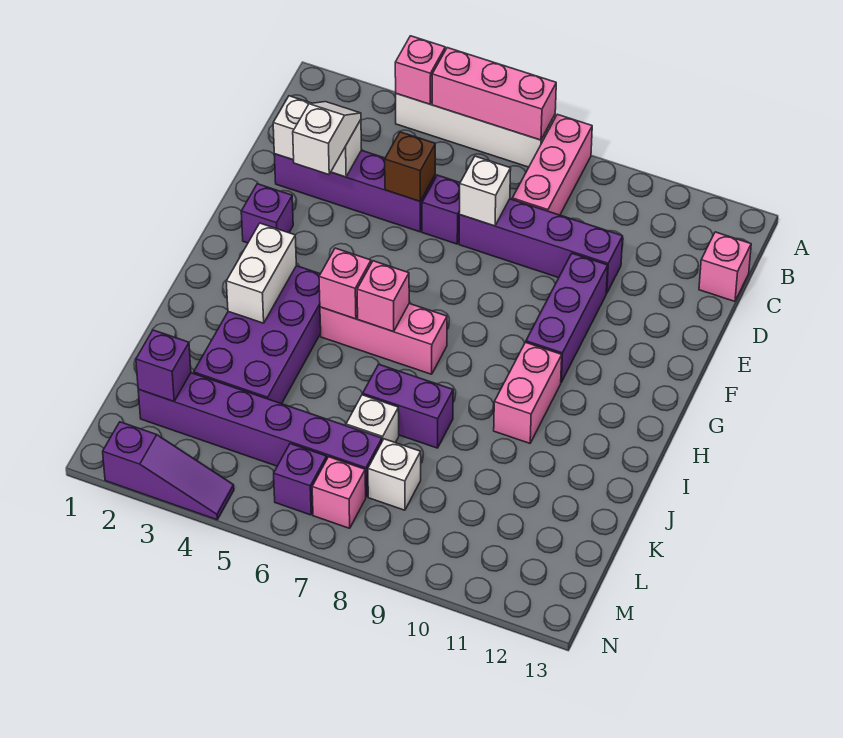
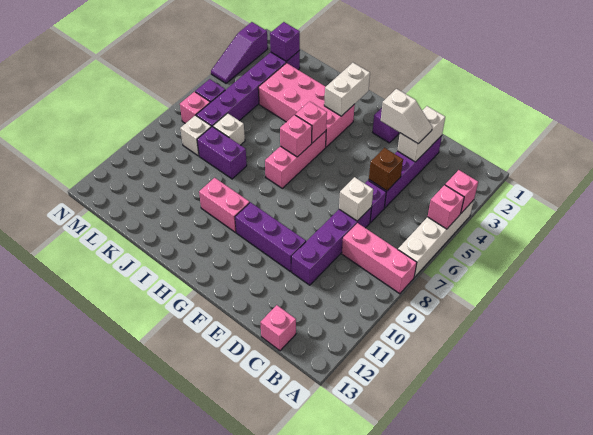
pink 1x3 brick [432,48,556,140] -> pink 1x1 brick [428,185,464,229]
purple 2x4 brick [194,266,321,404] -> pink 2x4 brick [258,63,355,147]
white 1x2 brick [226,223,296,323] -> white 1x2 brick turned to [324,63,370,116]
purple 1x2 brick [363,364,453,448] -> purple 1x2 brick turned to [197,127,247,179]

